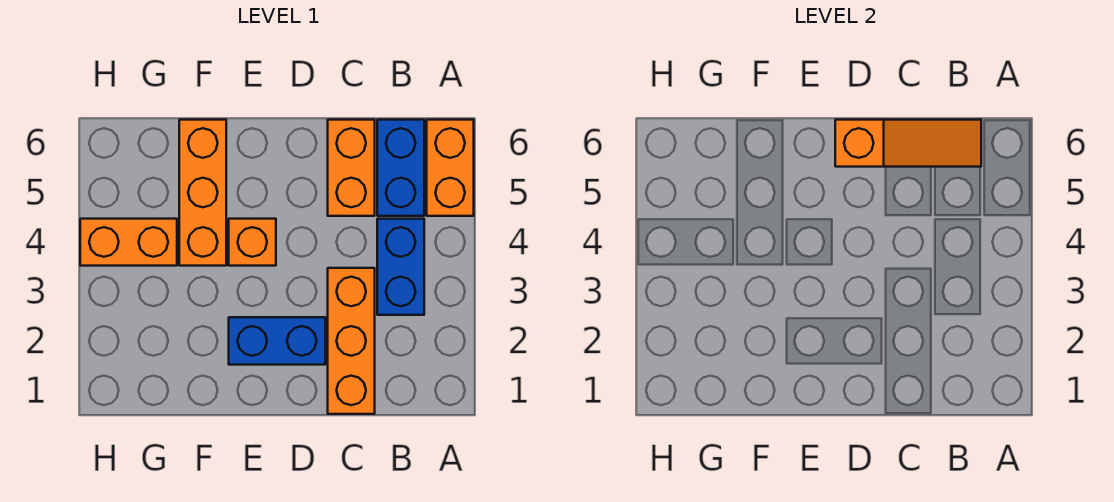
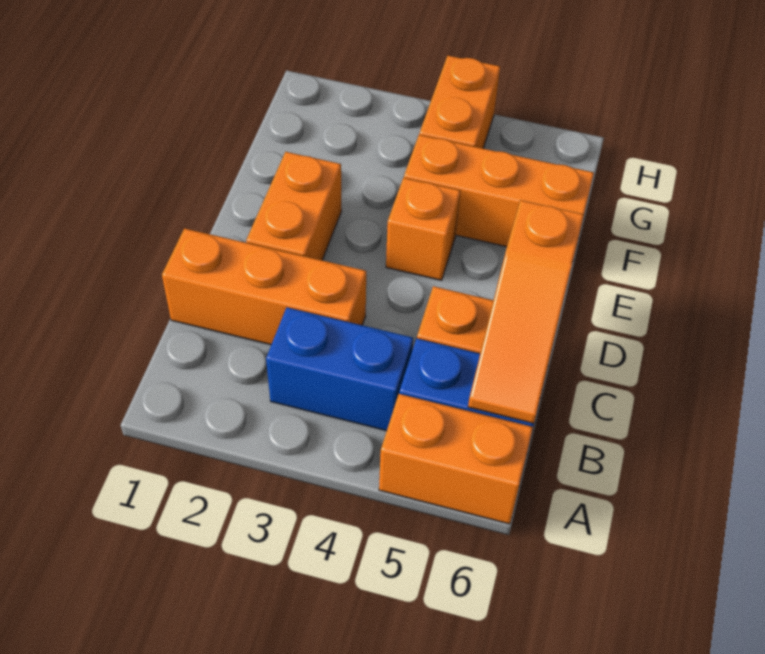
blue 1x2 brick [229,317,325,365] -> orange 1x2 brick [246,152,342,260]

